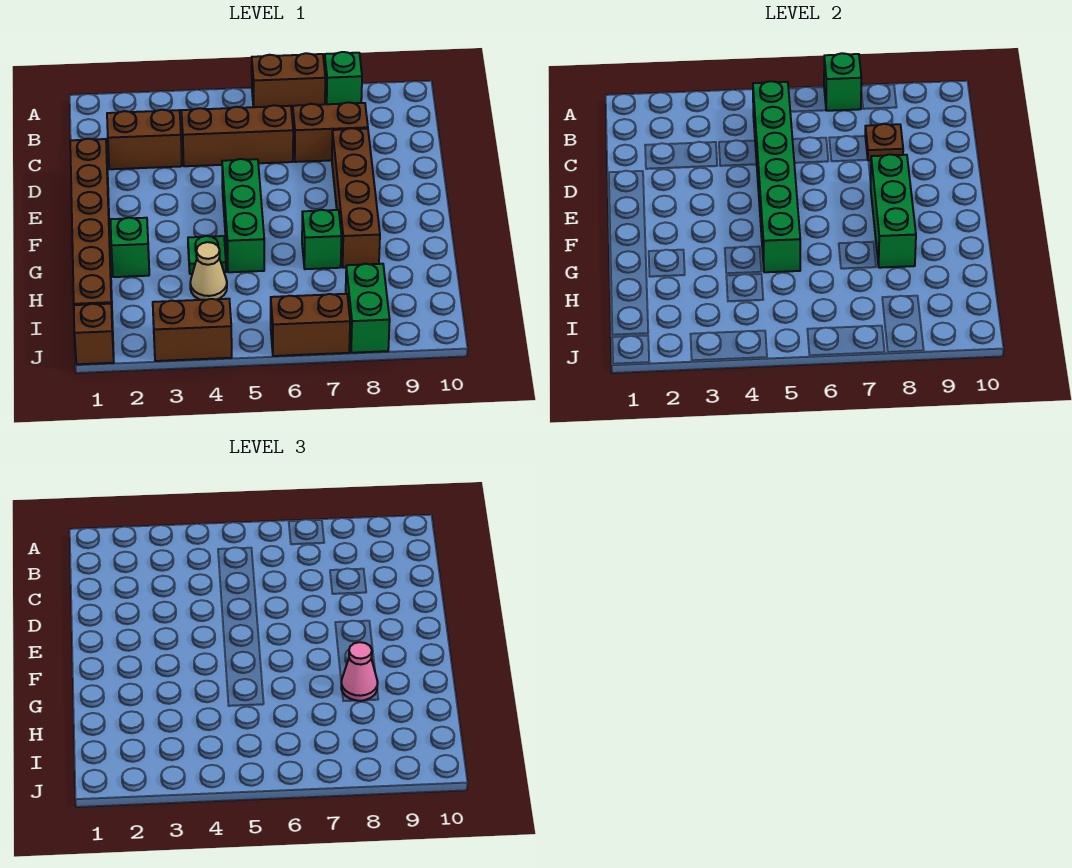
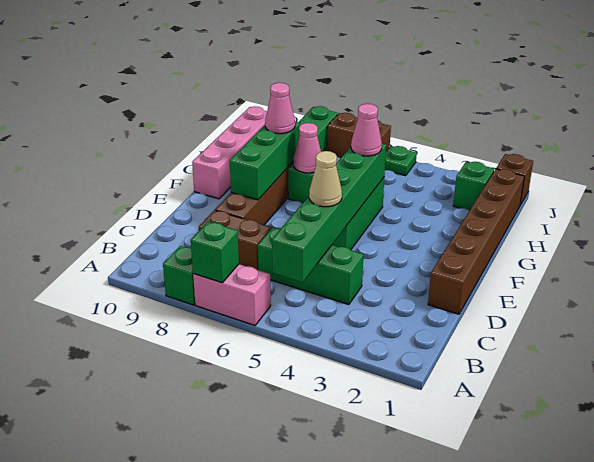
brown 1x2 brick [252,53,325,111] -> pink 1x2 brick [193,264,271,325]
brown 1x2 brick [107,110,182,169] -> none
brown 1x3 brick [181,105,293,166] -> green 1x3 brick [258,227,363,305]
brown 1x1 plate [865,124,903,160] -> none
none -> pink 1x4 brick [192,107,267,199]
green 1x1 brick [111,218,149,277] -> green 1x1 brick moved to [453,161,494,211]
green 1x1 plate [188,236,226,274] -> green 1x1 plate moved to [385,146,417,176]
none -> pink 1x1 cone [351,104,382,156]
none -> pink 1x1 cone [294,123,321,173]
tan 1x1 cone [190,242,227,300] -> tan 1x1 cone moved to [309,151,342,207]
brown 1x2 brick [153,299,232,361] -> none

